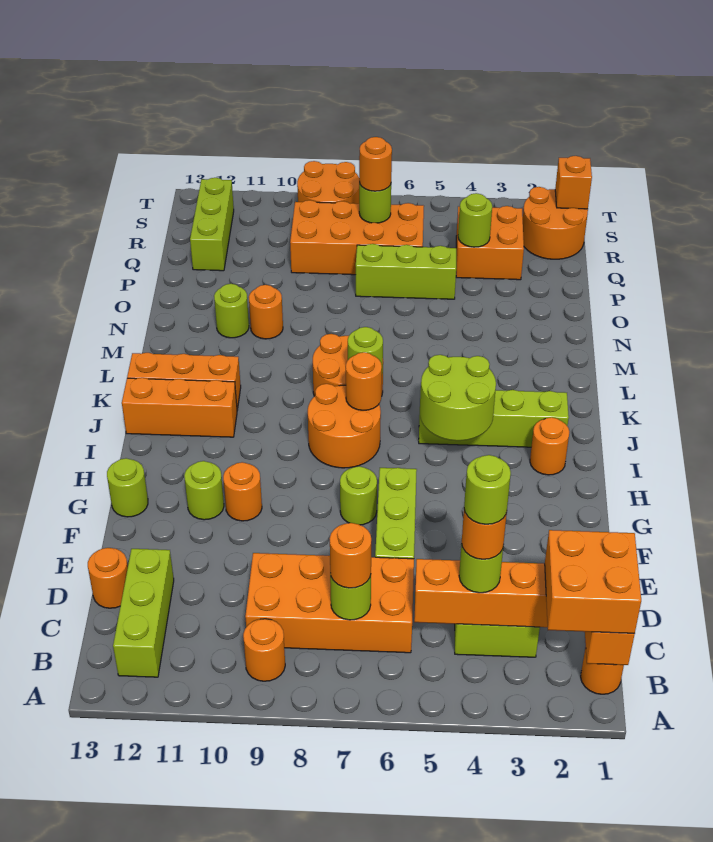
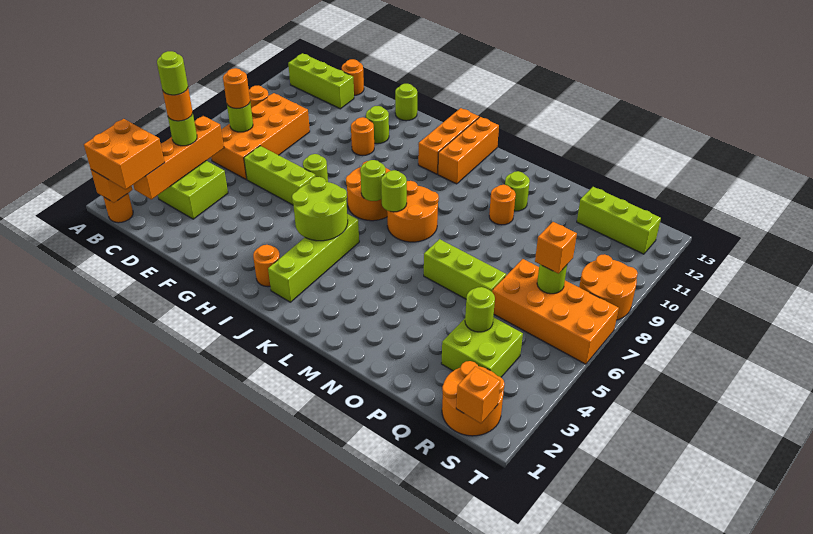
orange 1x1 round brick [346,352,382,410] -> lime 1x1 round brick [360,160,386,201]
lime 1x3 brick [356,244,456,299] -> lime 1x3 brick turned to [424,239,506,299]
orange 2x2 brick [456,206,524,280] -> lime 2x2 brick [441,317,523,377]
orange 2x4 brick [290,200,424,275] -> orange 2x4 brick turned to [492,259,619,364]
orange 1x1 round brick [359,137,392,191] -> orange 1x1 brick [535,222,577,274]

